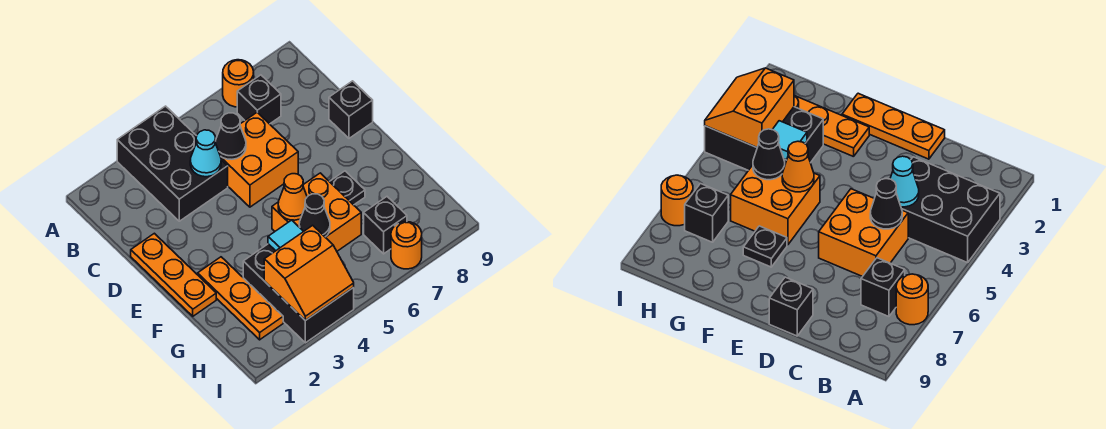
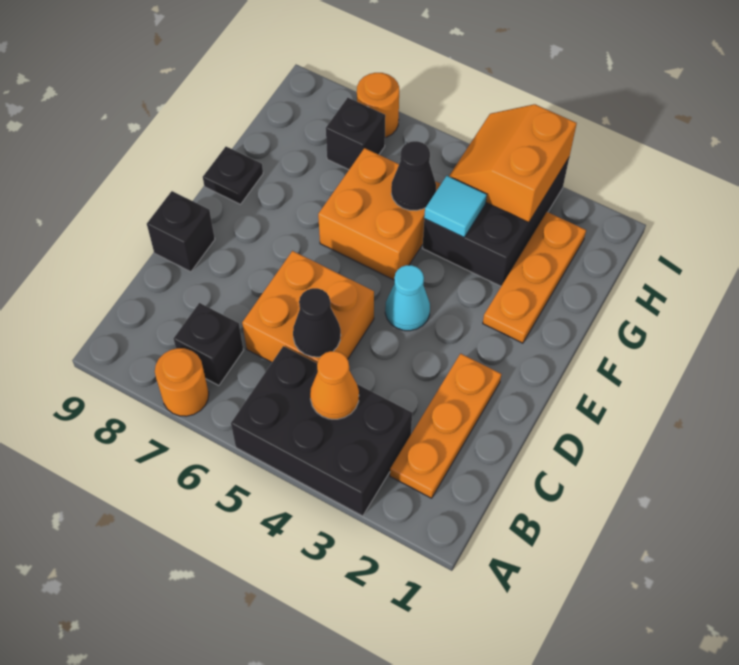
black 2x3 brick [117,106,228,221] -> black 2x3 brick turned to [231,346,412,516]
cyan 1x1 cone [190,130,221,177] -> cyan 1x1 cone moved to [385,265,430,331]
orange 1x3 plate [131,233,216,316] -> orange 1x3 plate moved to [390,354,501,498]
orange 1x1 cone [278,174,307,220] -> orange 1x1 cone moved to [310,351,359,419]
black 1x1 plate [329,171,365,205] -> black 1x1 plate moved to [203,147,263,204]
orange 2x2 slope [264,225,354,321] -> orange 2x2 slope turned to [449,104,577,222]

